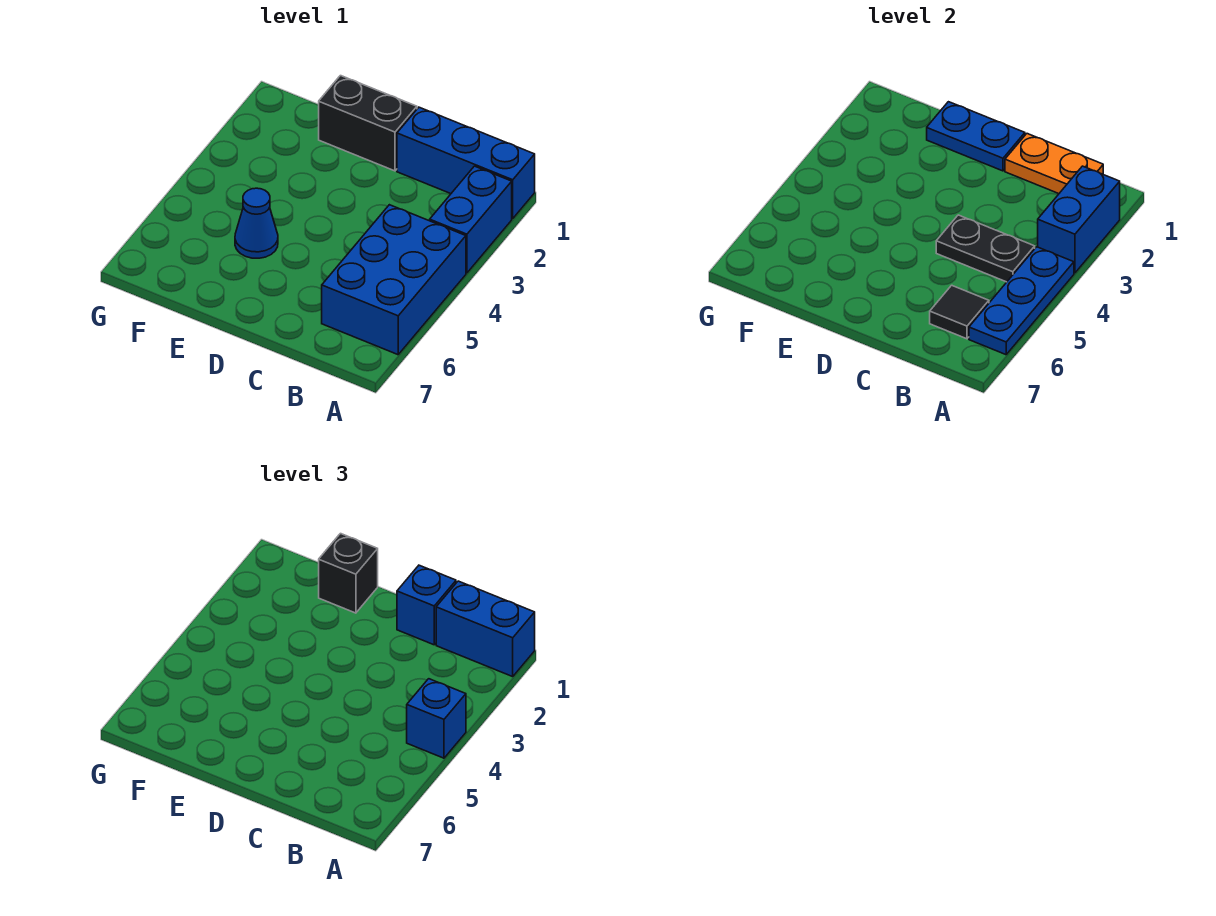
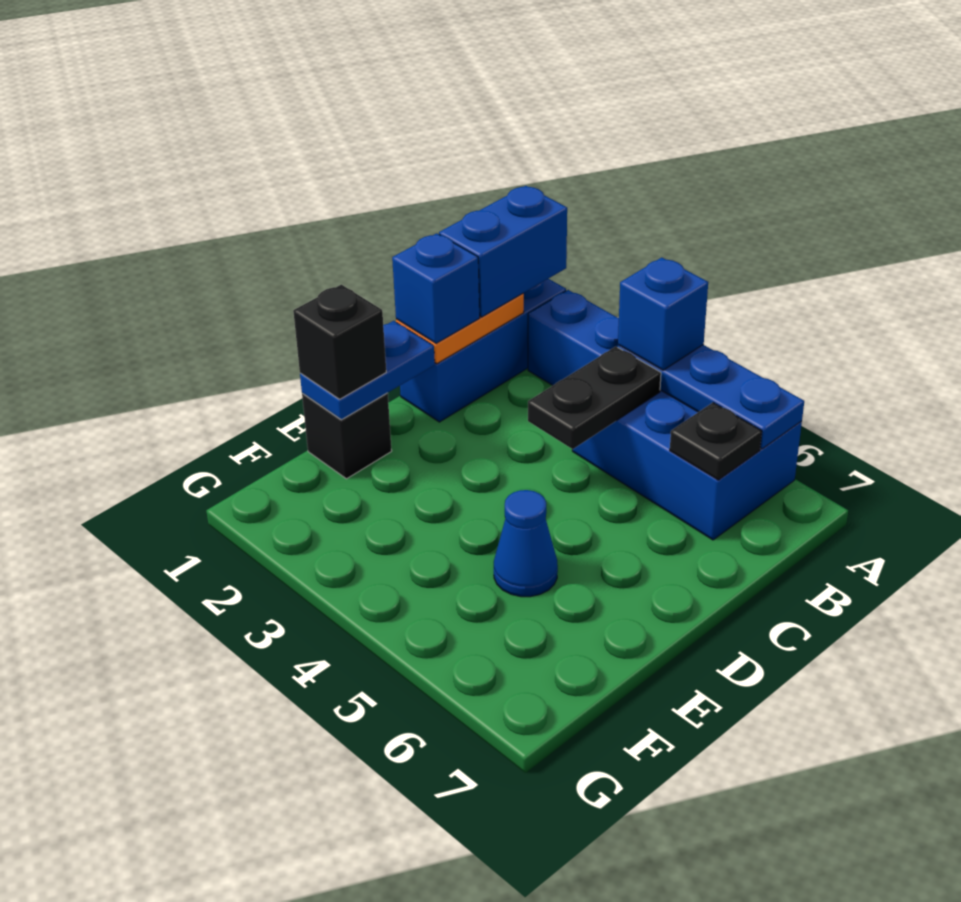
blue 1x2 brick [1038,166,1120,273] -> none
black 1x1 tile [930,285,989,339] -> black 1x1 plate [670,403,762,480]
black 1x2 brick [319,76,417,171] -> black 1x1 brick [302,393,392,479]

